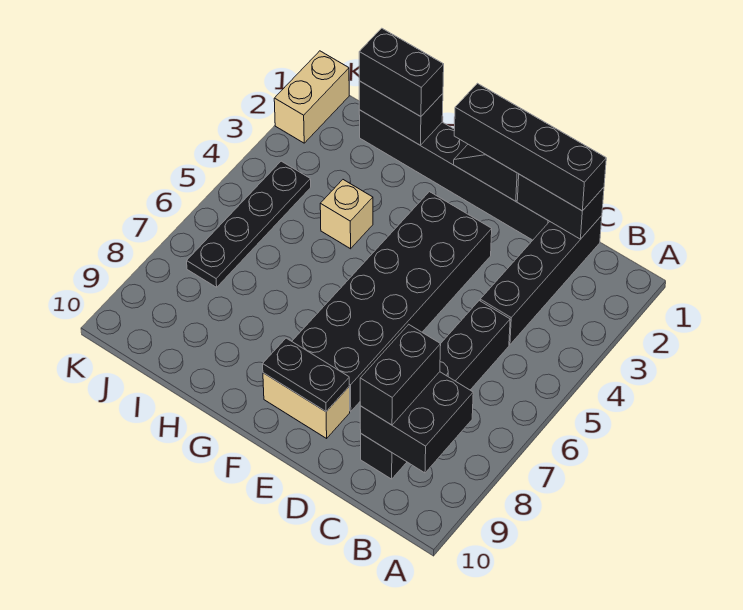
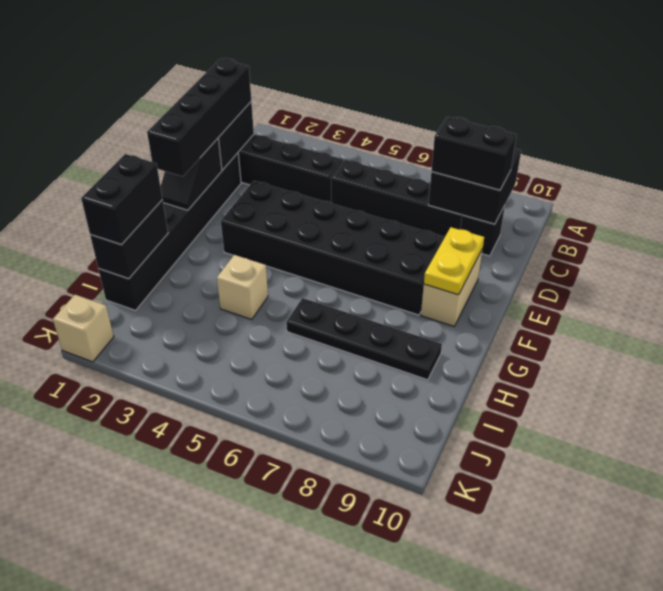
black 1x2 plate [263,338,349,411] -> yellow 1x2 plate [424,227,484,295]
black 1x4 plate [187,161,311,287] -> black 1x4 plate moved to [286,298,442,380]
tan 1x2 brick [274,51,349,143] -> tan 1x1 brick [53,295,114,362]

